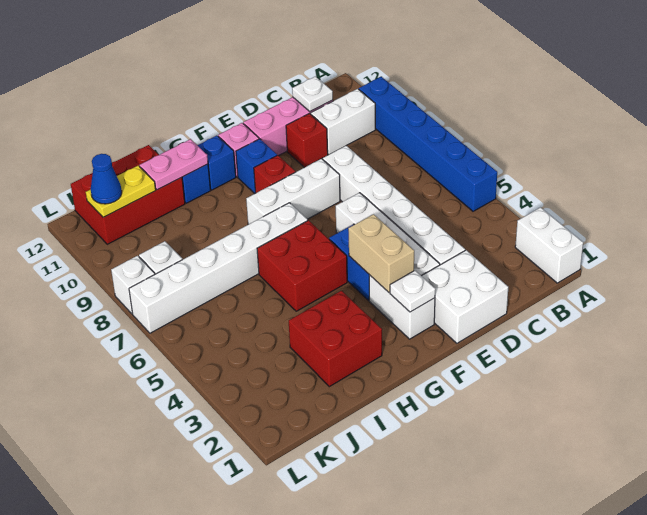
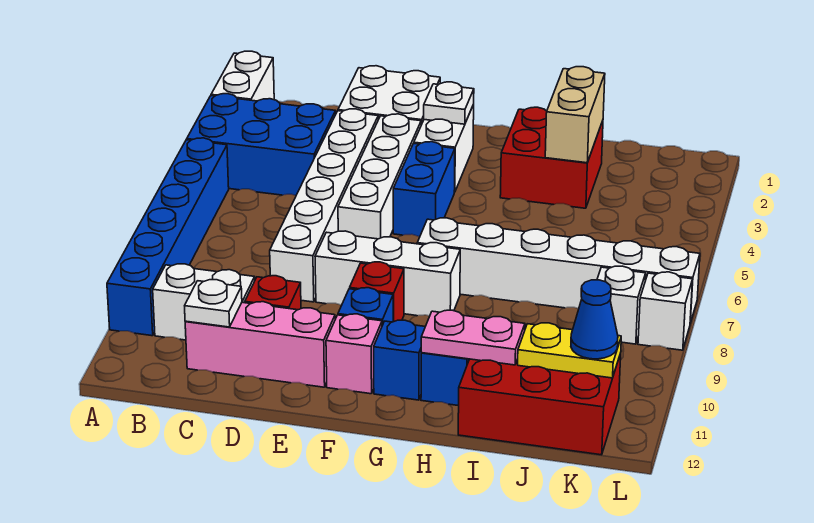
none -> blue 2x3 brick [187,94,336,195]
tan 1x2 brick [348,214,414,292] -> tan 1x2 brick moved to [545,67,605,163]
red 2x2 brick [257,220,347,311] -> none

